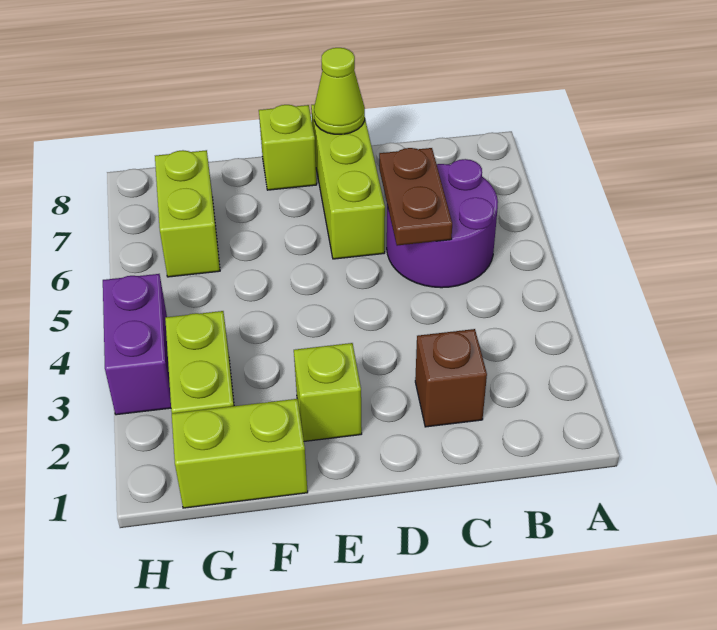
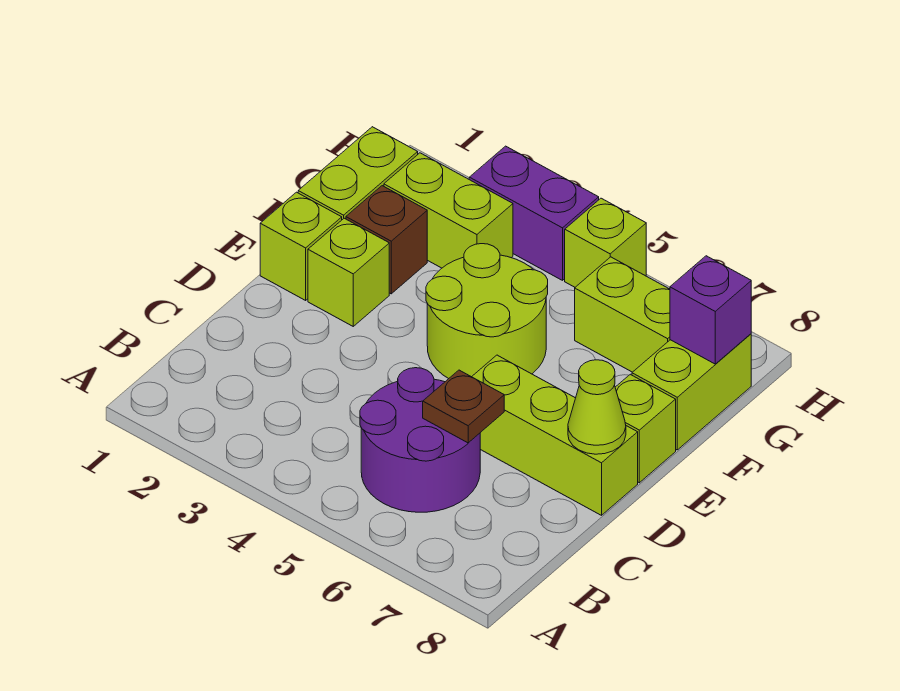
brown 1x1 brick [415,329,487,427] -> brown 1x1 brick moved to [346,186,427,294]
brown 1x2 plate [379,148,452,246] -> brown 1x1 plate [423,370,504,443]
none -> lime 1x1 brick [260,192,342,300]
none -> lime 2x2 round brick [426,244,548,379]
none -> lime 1x2 brick [632,334,751,450]
none -> purple 1x1 brick [670,256,751,364]
none -> lime 1x1 brick [565,198,646,287]

